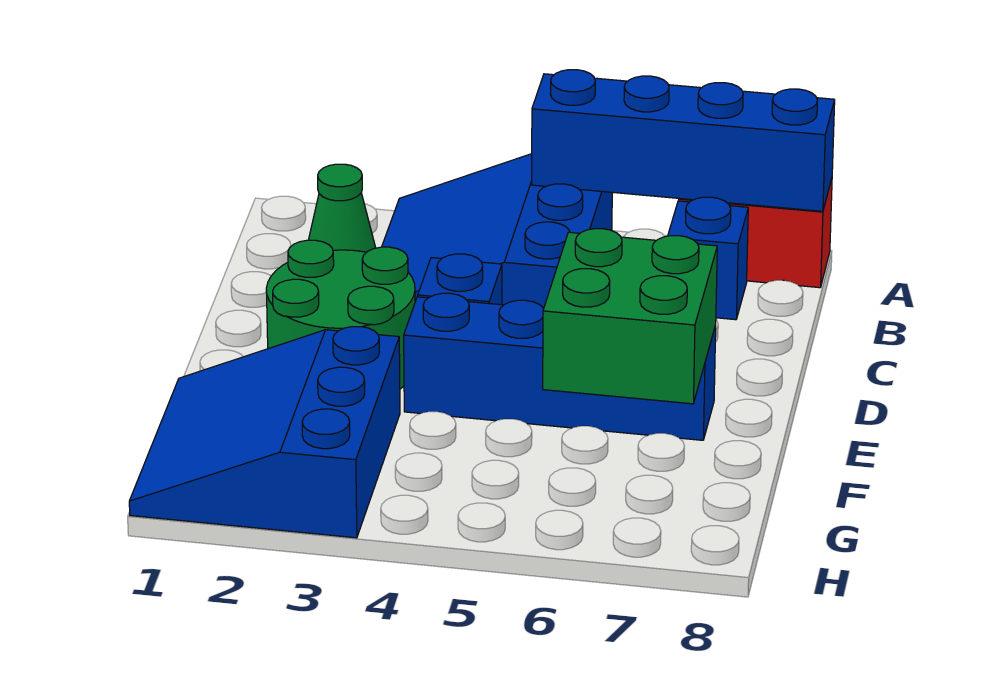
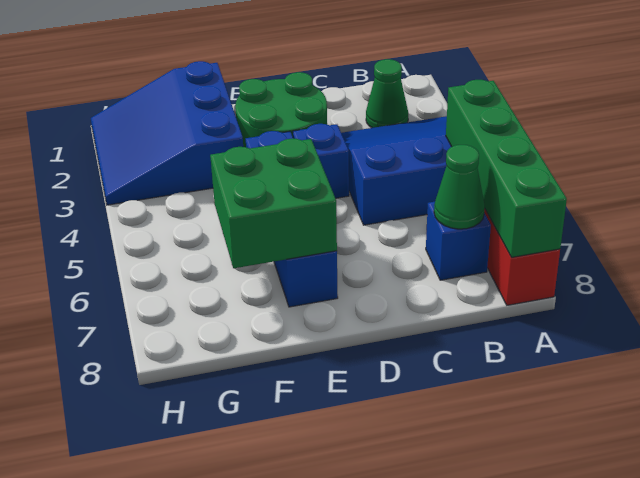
blue 1x4 brick [532,70,835,211] -> green 1x4 brick [446,80,567,257]
none -> green 1x1 cone [434,145,485,229]
blue 3x3 slope [129,327,400,538] -> blue 3x3 slope turned to [91,61,243,205]

